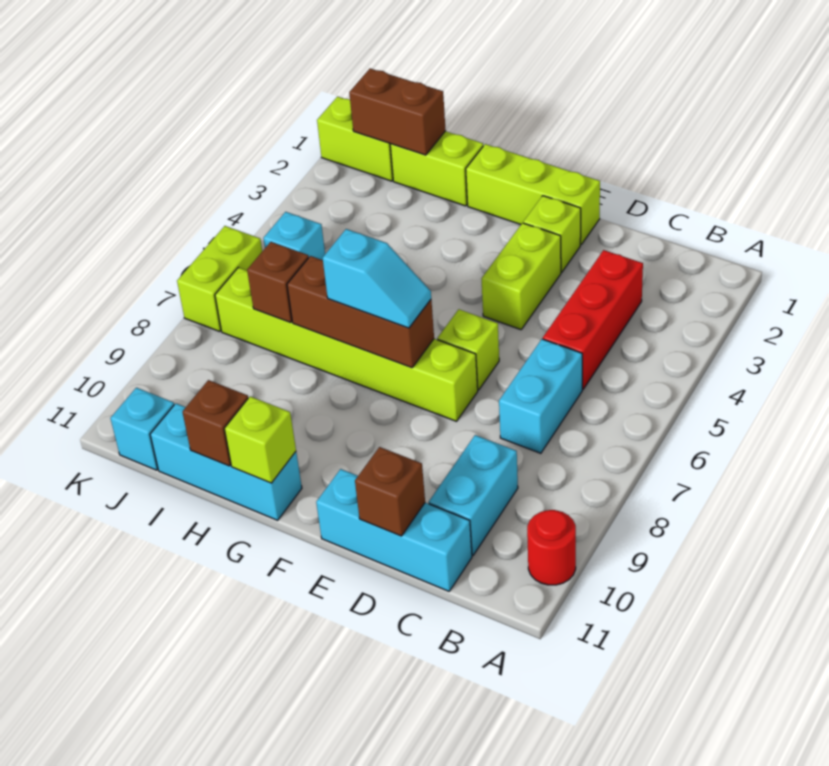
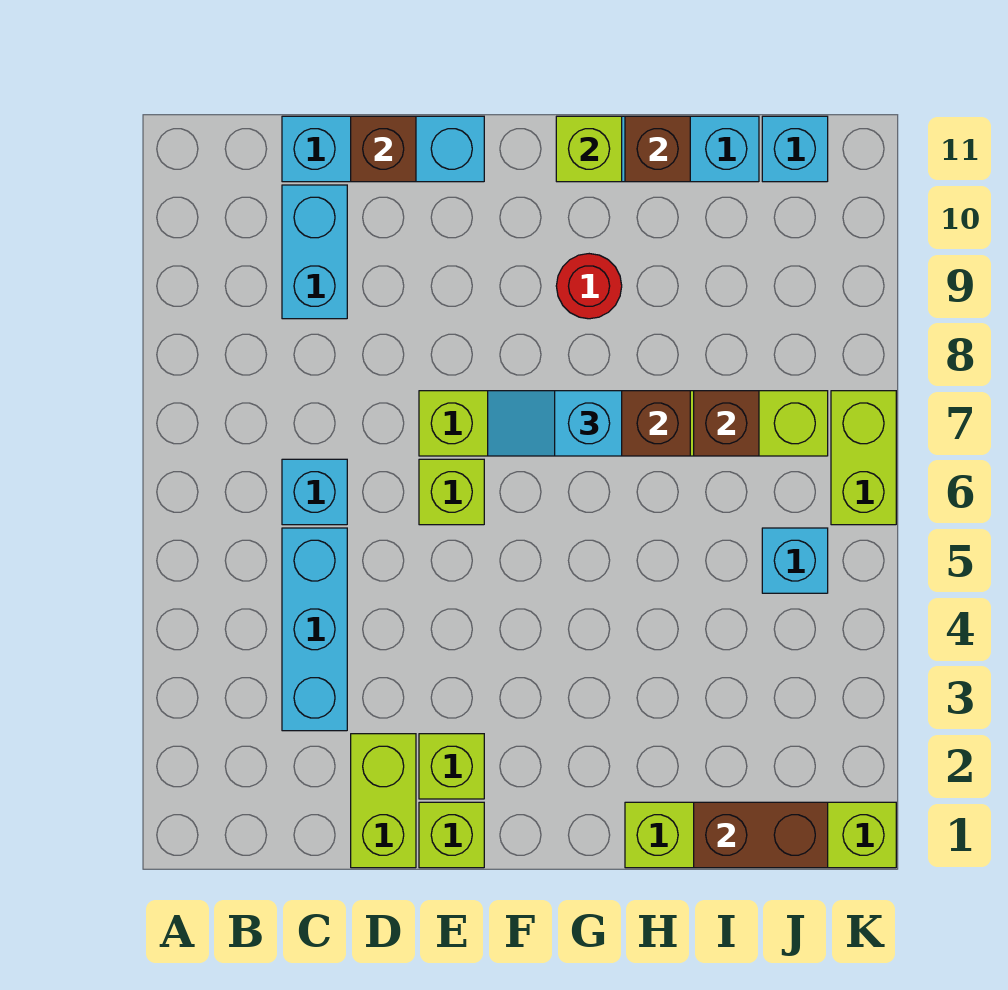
red 1x1 round brick [527,510,576,585] -> red 1x1 round brick moved to [556,254,622,319]
red 1x3 brick [543,250,643,390] -> cyan 1x3 brick [282,528,347,731]
cyan 1x2 brick [499,339,582,453] -> cyan 1x1 brick [282,459,347,525]
lime 1x3 brick [466,144,600,245] -> lime 1x1 brick [419,802,484,868]
lime 1x2 brick [481,223,561,330] -> lime 1x2 brick moved to [351,734,416,868]

